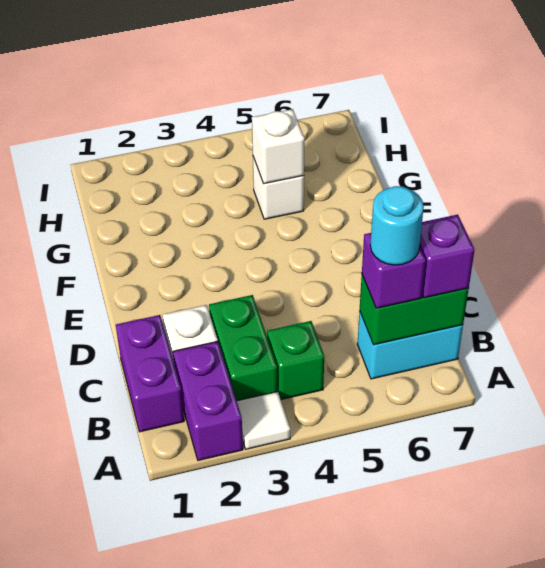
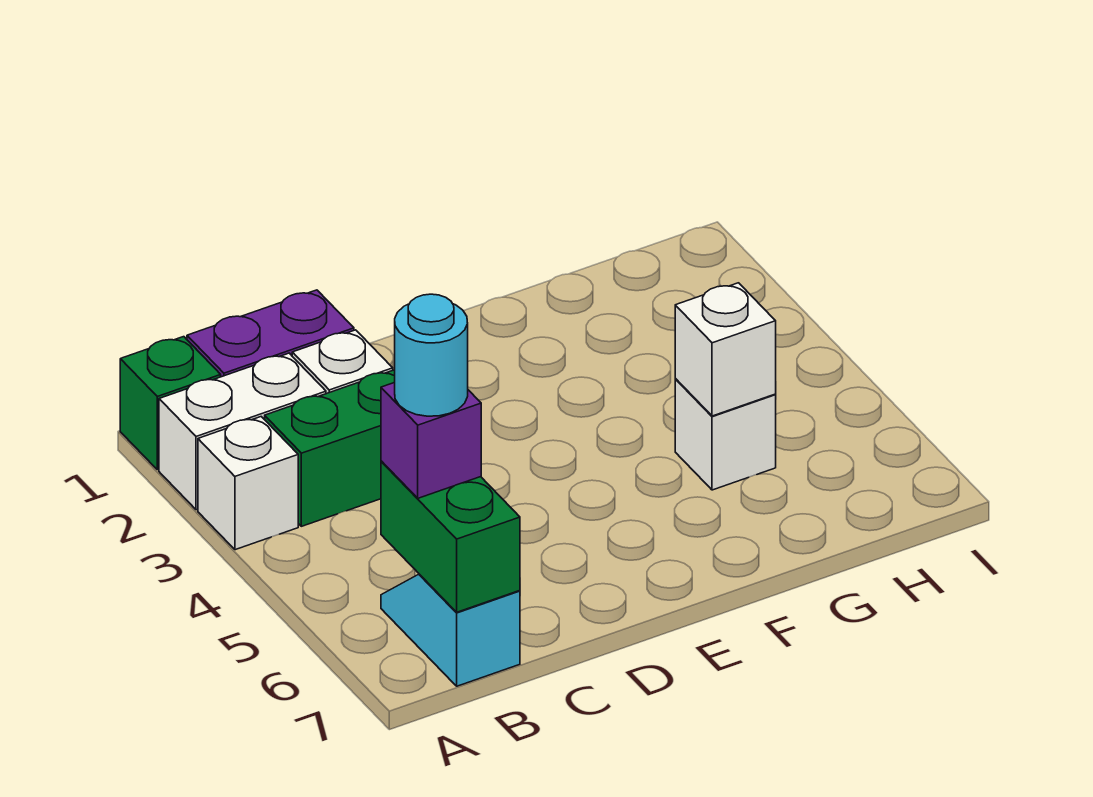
purple 1x2 brick [173,341,243,460] -> white 1x2 brick [159,353,326,510]
white 1x1 tile [237,392,290,449] -> white 1x1 brick [198,417,298,550]
green 1x1 brick [267,321,324,399] -> green 1x1 brick moved to [120,337,221,470]
cyan 1x2 brick [357,311,463,379] -> cyan 1x2 slope [381,574,520,686]
purple 1x1 brick [420,215,475,298] -> none

